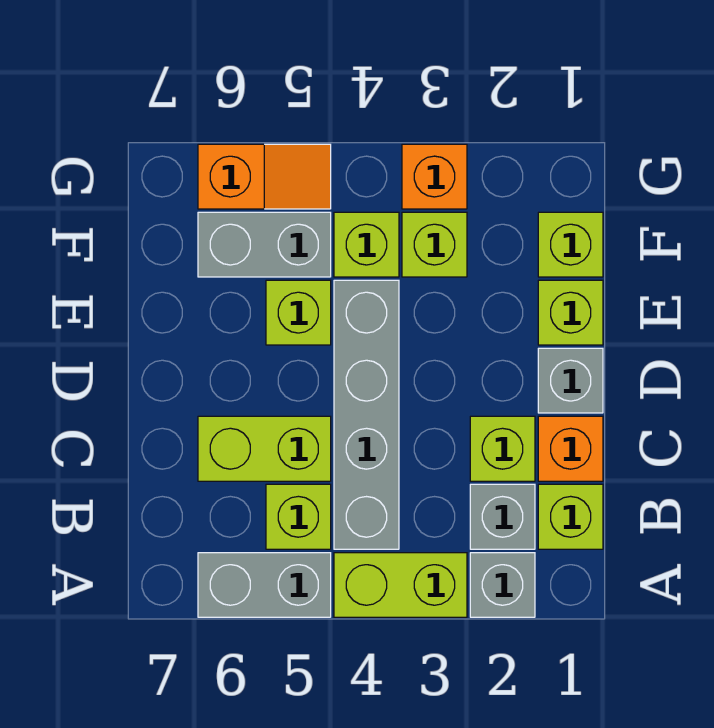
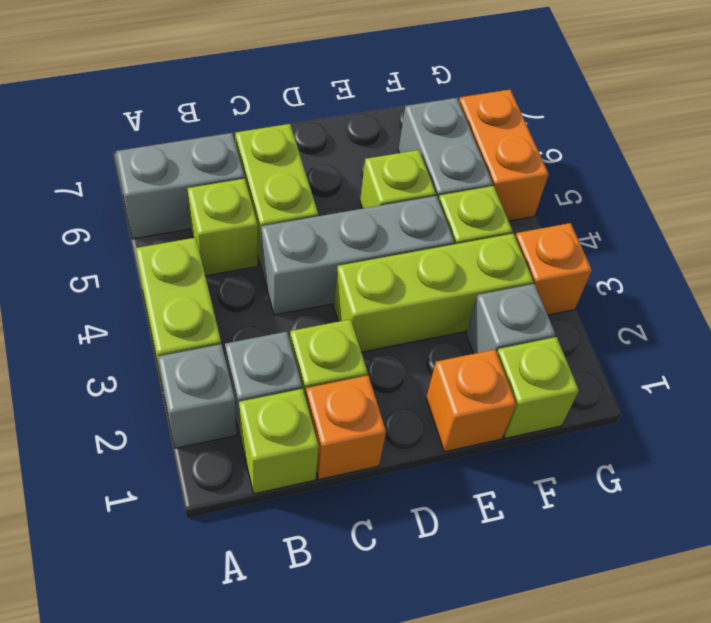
grey 1x2 brick [198,553,331,617] -> grey 1x2 brick turned to [116,133,244,239]
grey 1x4 brick [334,280,399,549] -> grey 1x3 brick [261,196,454,315]
grey 1x1 brick [538,348,603,413] -> grey 1x1 brick moved to [466,284,555,354]
lime 1x1 brick [538,280,603,345] -> orange 1x1 brick [426,350,516,452]
lime 1x1 brick [402,212,467,277] -> lime 1x3 brick [334,234,533,352]
orange 1x2 slope [198,144,331,209] -> orange 1x2 brick [459,89,549,221]

